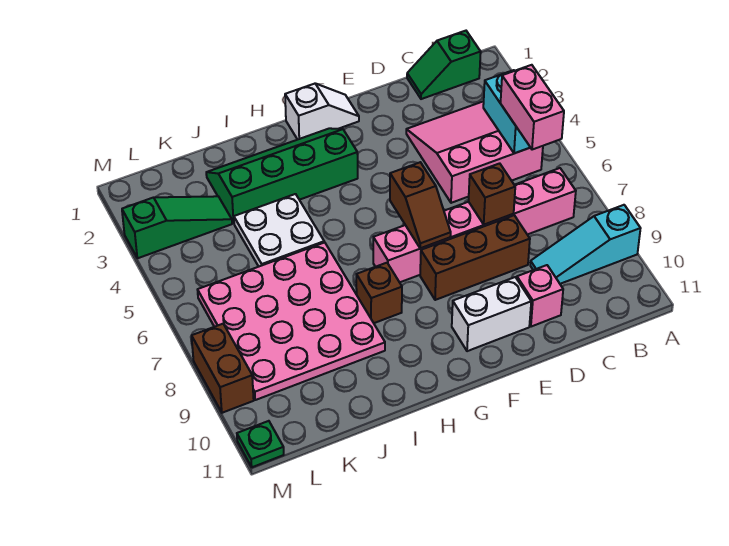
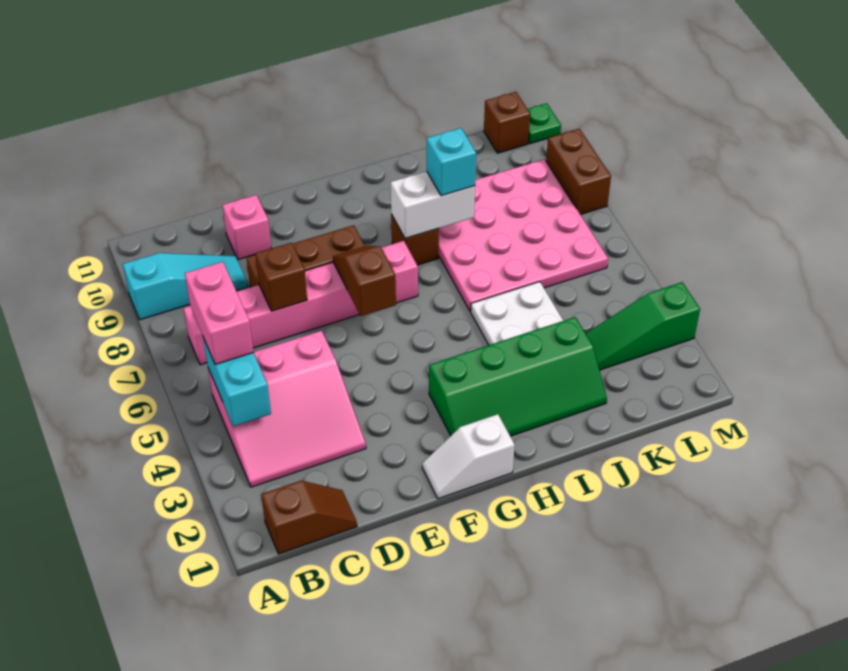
green 1x2 slope [407,31,481,99] -> brown 1x2 slope [261,481,357,554]
white 1x2 brick [452,277,531,351] -> white 1x2 brick moved to [391,171,475,238]
none -> cyan 1x1 brick [427,128,476,196]
none -> brown 1x1 brick [484,92,530,153]

